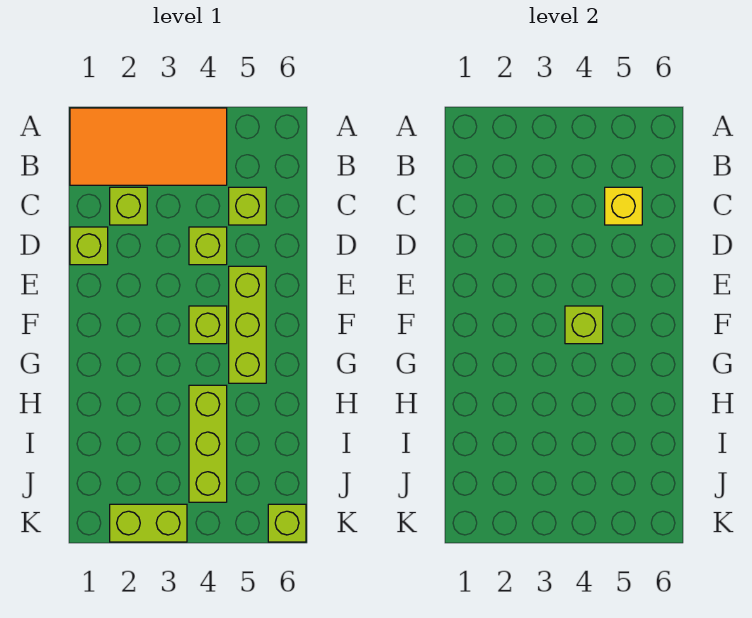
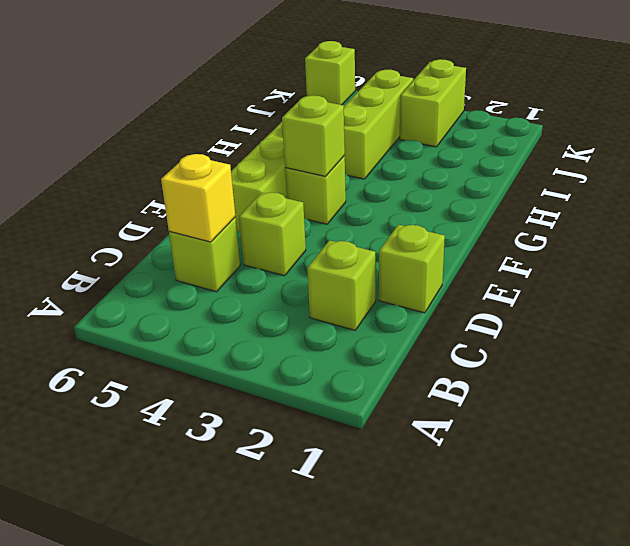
orange 2x4 tile [70,108,227,185] -> none
lime 1x2 brick [110,504,187,542] -> lime 1x2 brick turned to [400,59,466,147]

